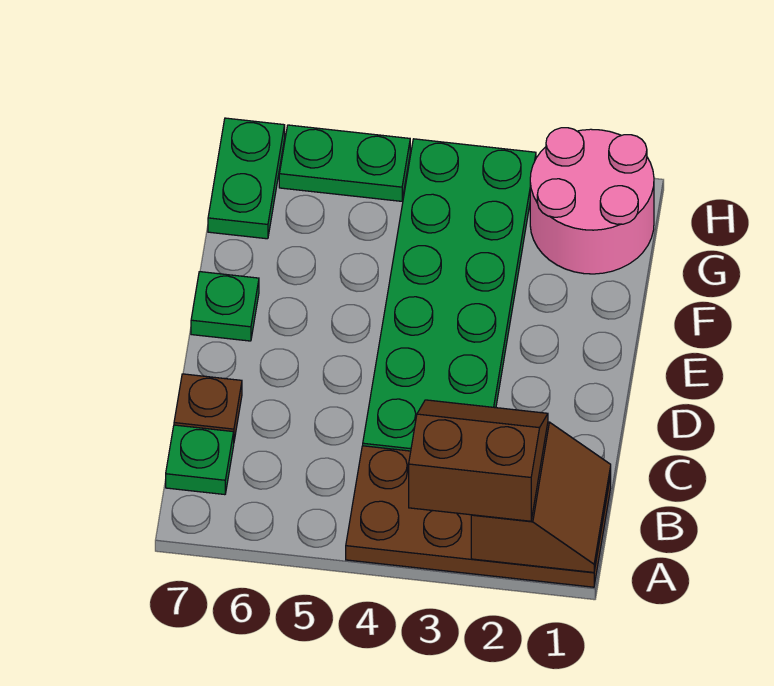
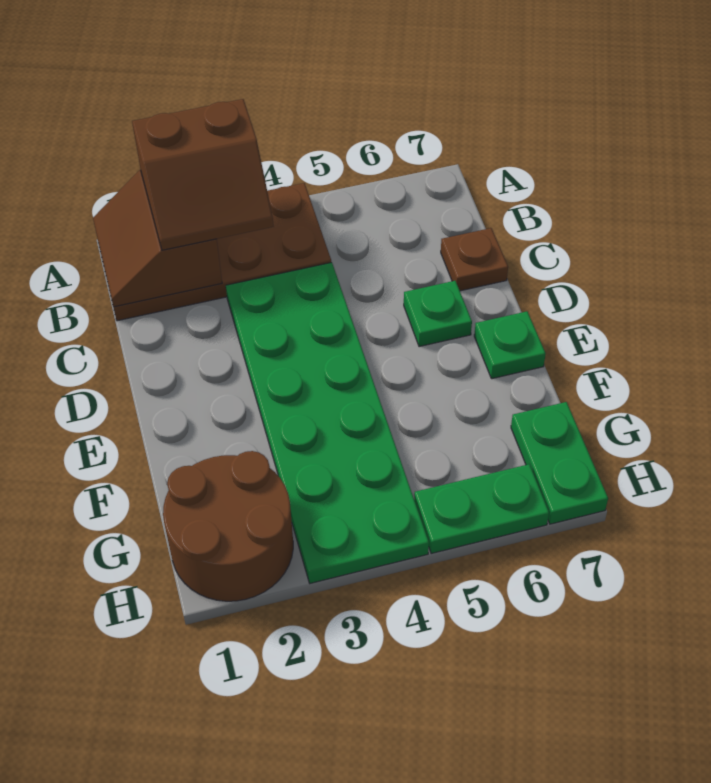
green 1x1 plate [166,425,234,495] -> green 1x1 plate moved to [404,281,472,347]
pink 2x2 round brick [530,128,654,274] -> brown 2x2 round brick [163,451,293,601]

